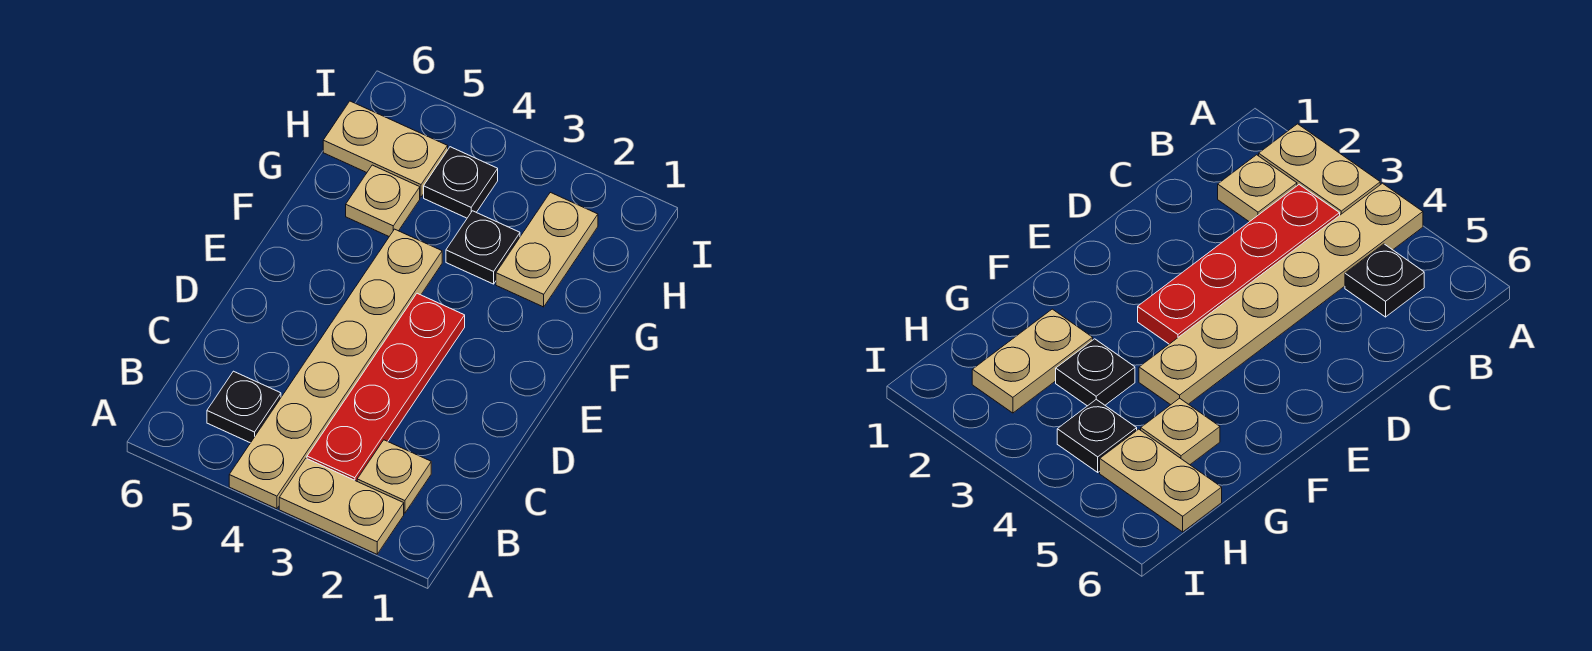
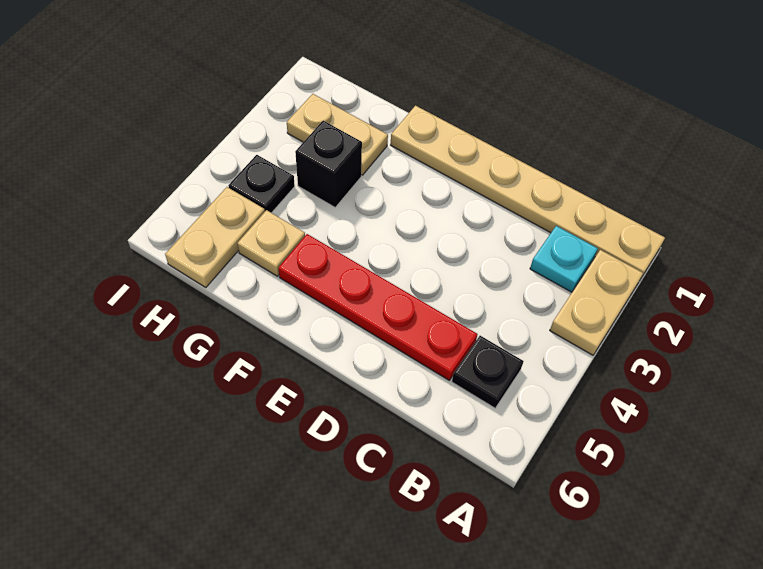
tan 1x6 plate [229,229,442,509] -> tan 1x6 plate moved to [391,106,665,278]
tan 1x1 plate [357,440,431,513] -> cyan 1x1 plate [530,226,598,292]
red 1x4 plate [307,293,465,481] -> red 1x4 plate moved to [278,234,477,380]
black 1x1 plate [446,211,520,284] -> black 1x1 brick [295,121,362,207]

